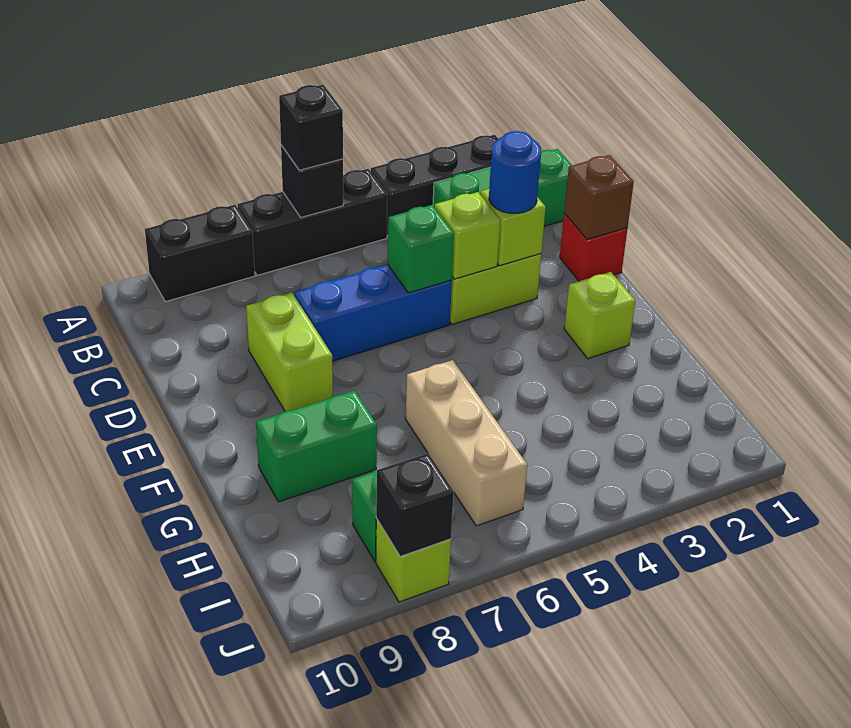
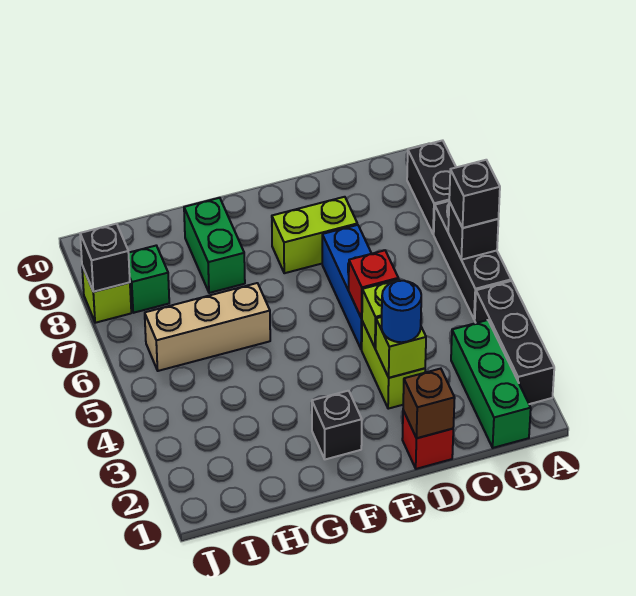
green 1x1 brick [388,205,454,293] -> red 1x1 brick [349,250,398,319]
lime 1x1 brick [564,272,635,358] -> black 1x1 brick [312,391,362,459]

